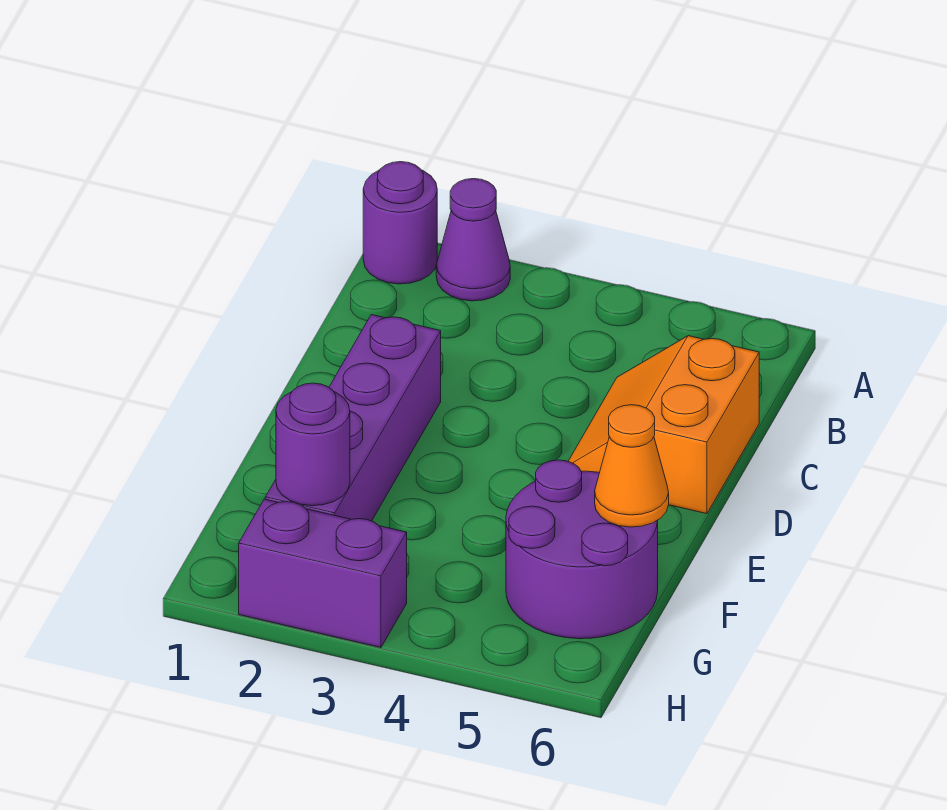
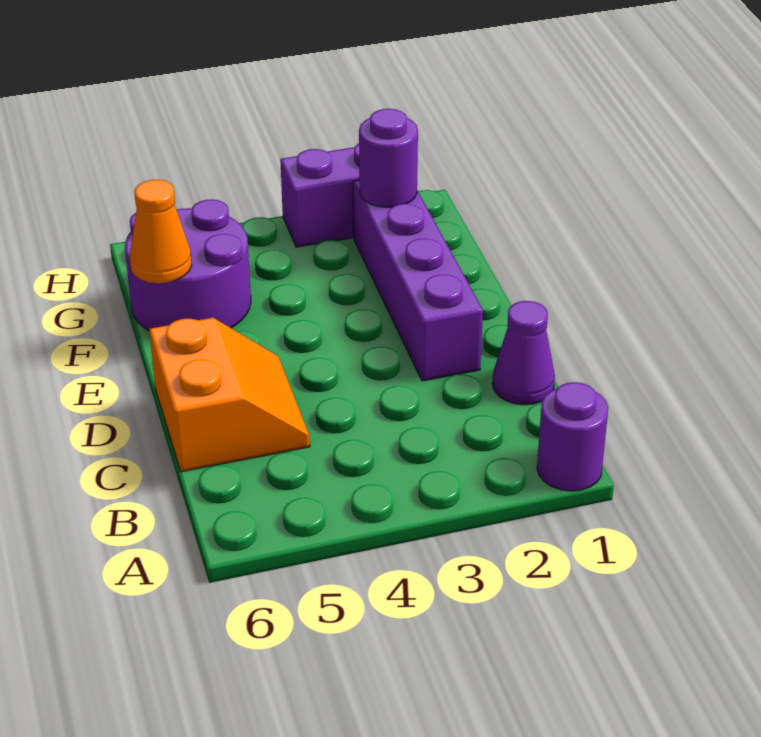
purple 1x1 cone [436,179,510,301] -> purple 1x1 cone moved to [492,301,555,405]

